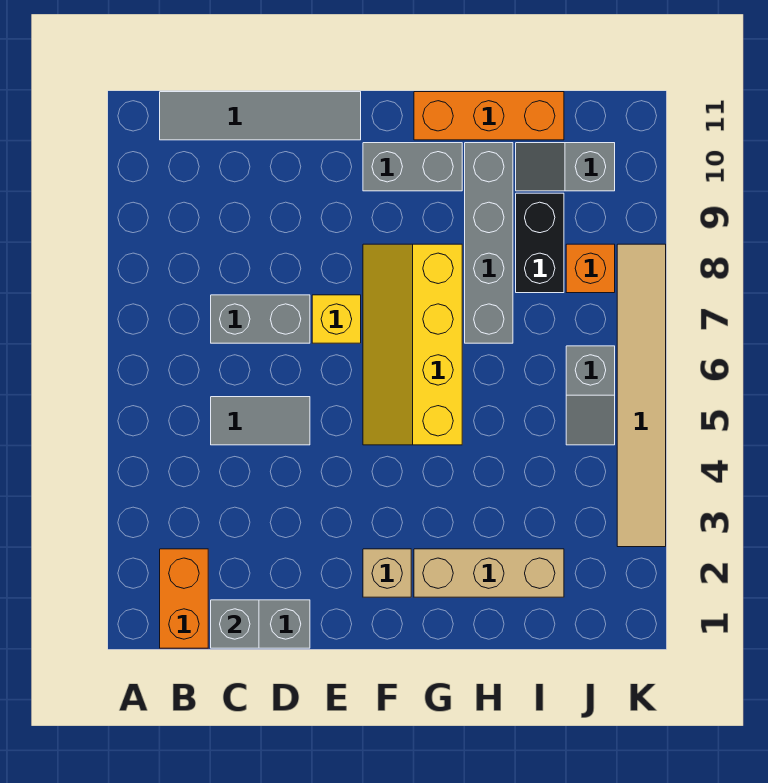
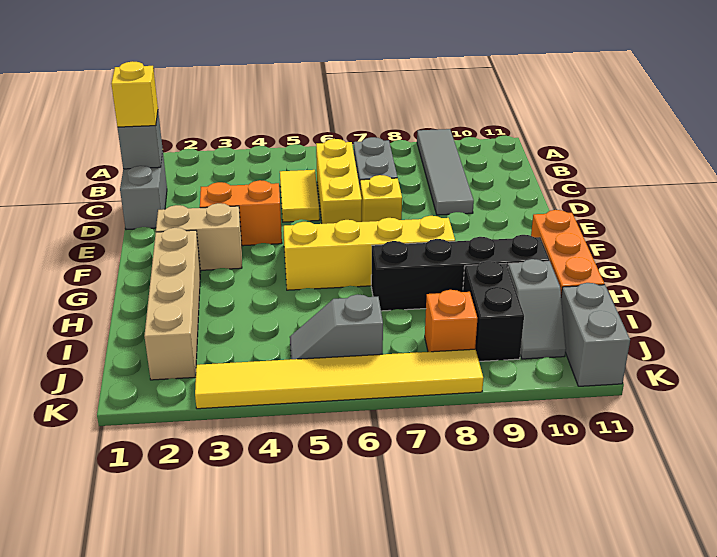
orange 1x2 brick [160,549,208,648] -> orange 1x2 brick moved to [200,180,282,246]
grey 1x4 tile [160,92,361,140] -> grey 1x4 tile moved to [417,129,474,215]
none -> yellow 1x1 brick [111,61,158,127]
grey 1x2 tile [211,397,310,445] -> yellow 1x2 tile [280,170,320,222]
none -> yellow 1x3 brick [316,139,362,224]
tan 1x1 brick [363,549,411,597] -> tan 1x2 brick [156,203,242,270]
grey 1x2 brick [363,143,462,191] -> grey 1x2 brick moved to [561,283,630,386]
tan 1x3 brick [414,549,564,597] -> tan 1x4 brick [144,228,201,380]
grey 1x4 brick [465,143,513,343] -> black 1x4 brick [371,235,550,311]
black 1x2 brick [516,193,564,293] -> black 1x2 brick turned to [463,261,524,361]
grey 1x2 slope [516,143,615,191] -> grey 1x2 slope turned to [508,259,566,359]
tan 1x6 tile [617,244,666,547] -> yellow 1x6 tile [195,349,483,409]

